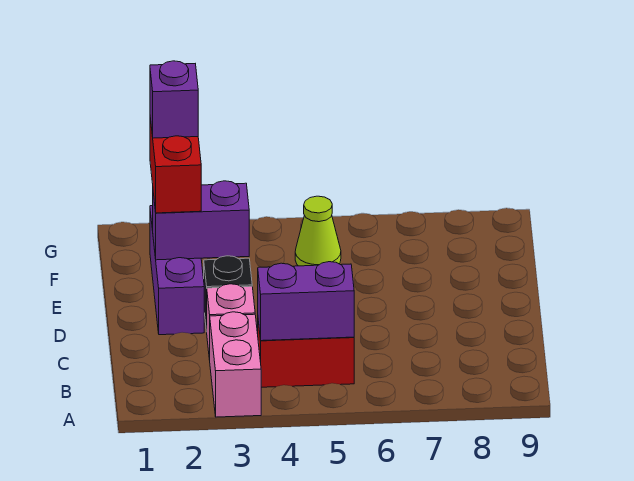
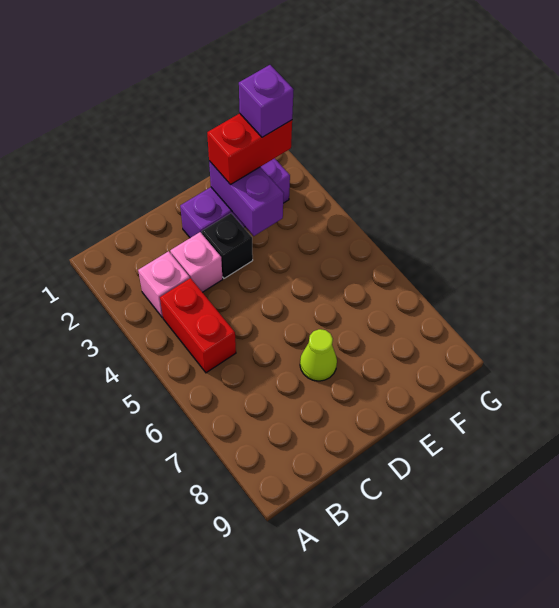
pink 1x2 brick [210,312,261,417] -> pink 1x1 brick [138,251,190,317]
purple 1x2 brick [258,262,354,341] -> none
lime 1x1 cone [295,196,341,266] -> lime 1x1 cone moved to [300,329,337,381]

